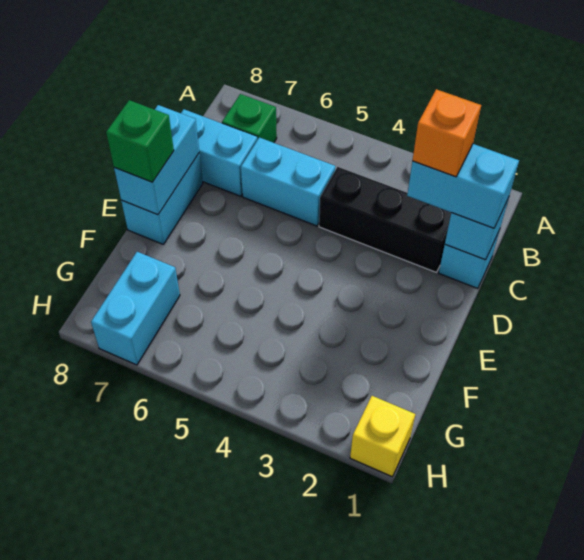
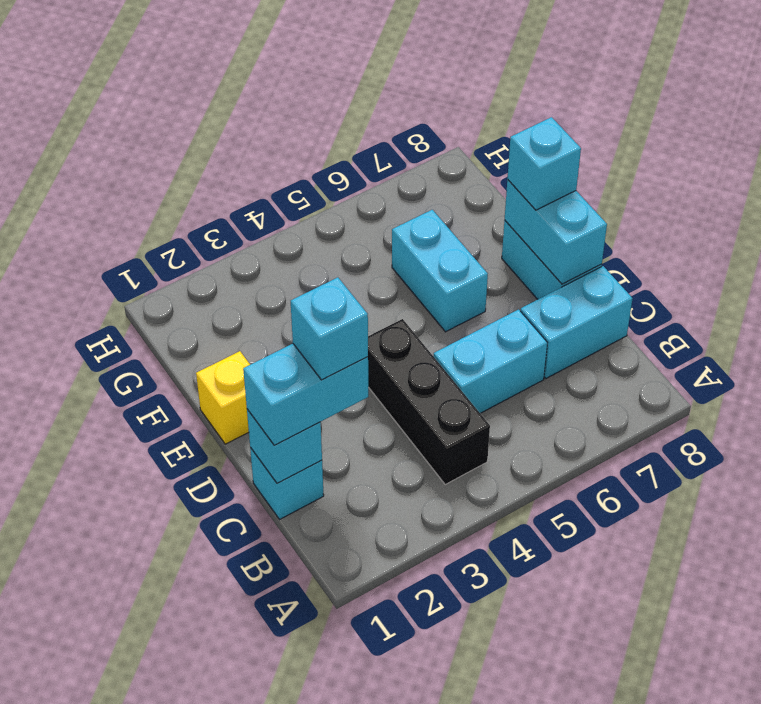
green 1x1 brick [222,94,277,143] -> none
black 1x3 brick [319,167,451,272] -> black 1x3 brick turned to [368,319,490,484]
orange 1x1 brick [412,89,481,177] -> cyan 1x1 brick [291,277,368,380]
green 1x1 brick [106,100,174,182] -> cyan 1x1 brick [507,117,581,210]
cyan 1x2 brick [91,252,180,365] -> cyan 1x2 brick moved to [392,210,488,332]
yellow 1x1 brick [350,396,415,477] -> yellow 1x1 brick moved to [196,351,250,444]

